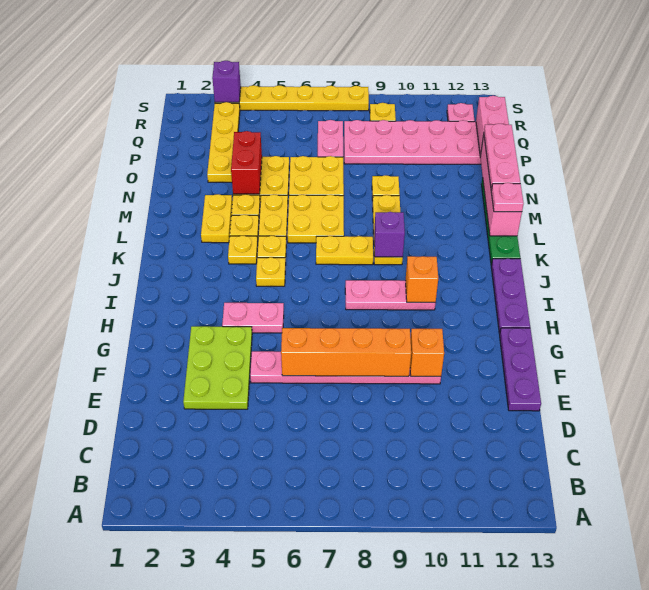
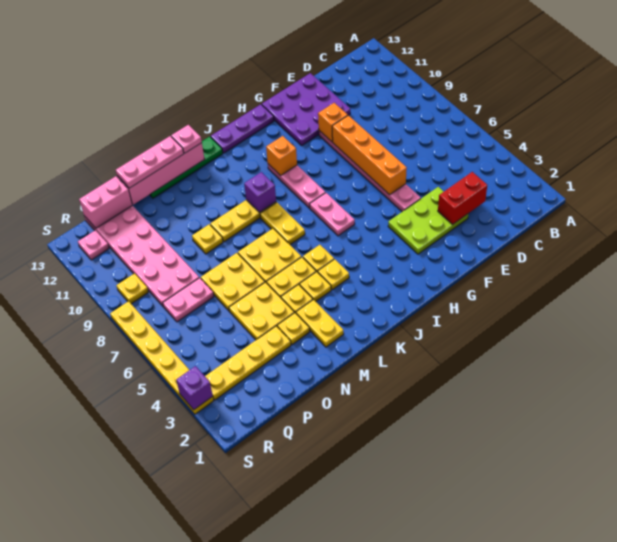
purple 1x3 plate [500,328,541,411] -> purple 3x3 plate [262,73,350,145]
pink 1x2 plate [222,303,284,333] -> pink 1x2 plate moved to [310,193,355,236]
yellow 1x1 plate [256,257,286,286] -> yellow 1x1 plate moved to [277,313,310,345]
yellow 1x2 plate [201,194,232,243] -> yellow 1x2 plate turned to [296,299,344,347]
red 1x2 brick [231,131,262,194] -> red 1x2 brick moved to [438,172,487,225]

